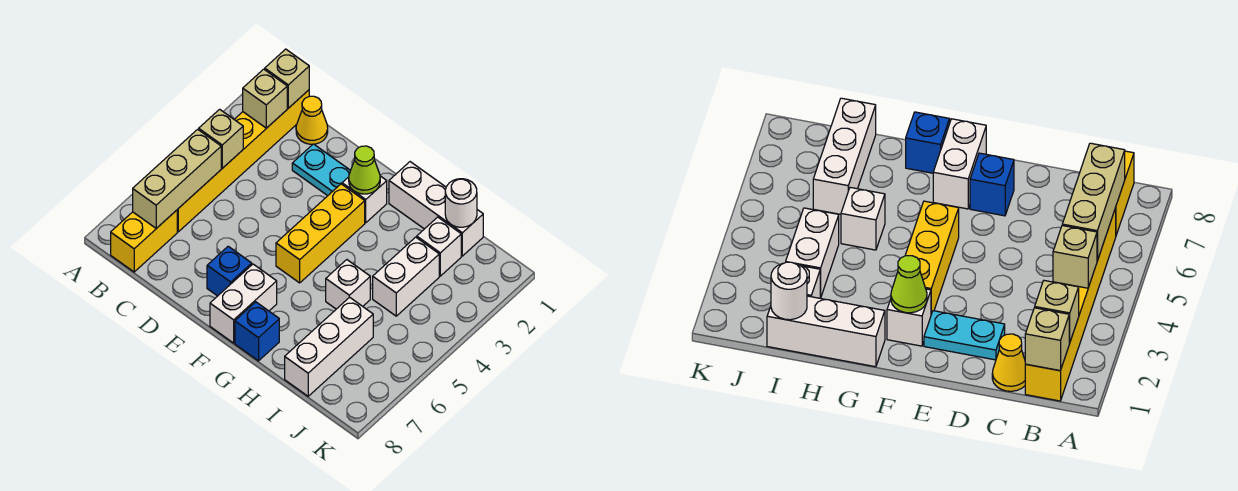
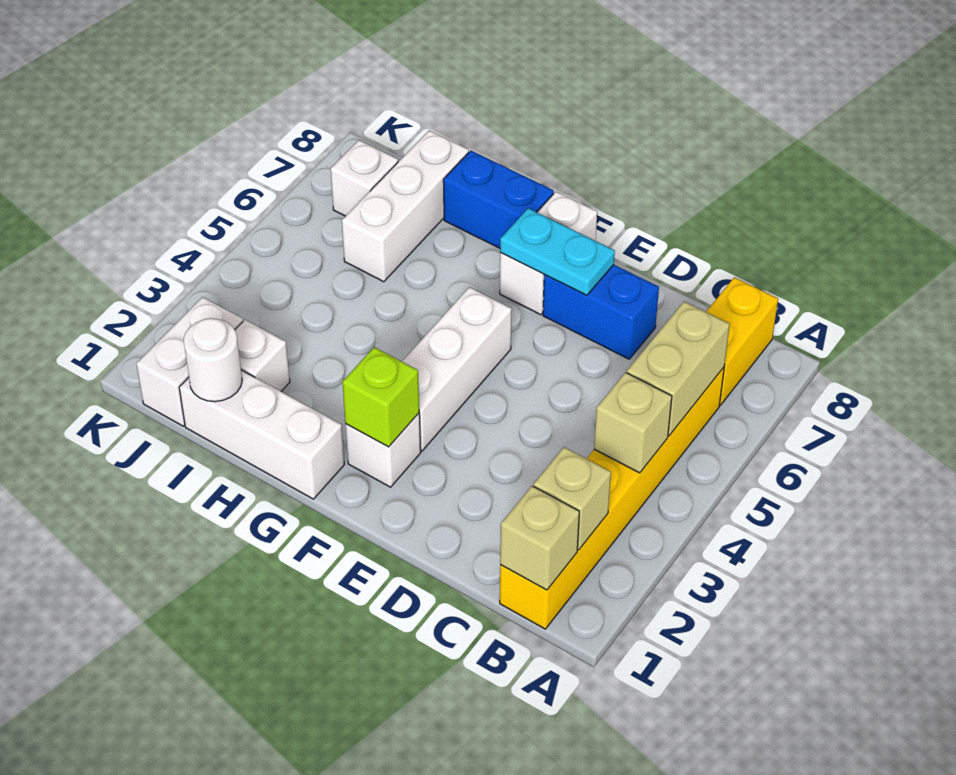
tan 1x3 brick [133,129,221,228] -> tan 1x2 brick [627,302,730,436]
yellow 1x1 cone [296,96,328,144] -> none
cyan 1x2 plate [292,144,351,196] -> cyan 1x2 plate moved to [500,208,615,295]
blue 1x1 brick [207,246,252,296] -> blue 1x2 brick [543,265,659,359]
lime 1x1 cone [349,146,380,194] -> lime 1x1 brick [342,347,419,447]
yellow 1x3 brick [276,184,365,283] -> white 1x3 brick [402,287,512,451]
blue 1x1 brick [235,302,279,361] -> blue 1x2 brick [443,151,554,248]
white 1x1 brick [326,260,370,309] -> white 1x1 brick moved to [331,140,398,216]
white 1x2 brick [373,237,439,316] -> white 1x2 brick moved to [136,297,243,426]

